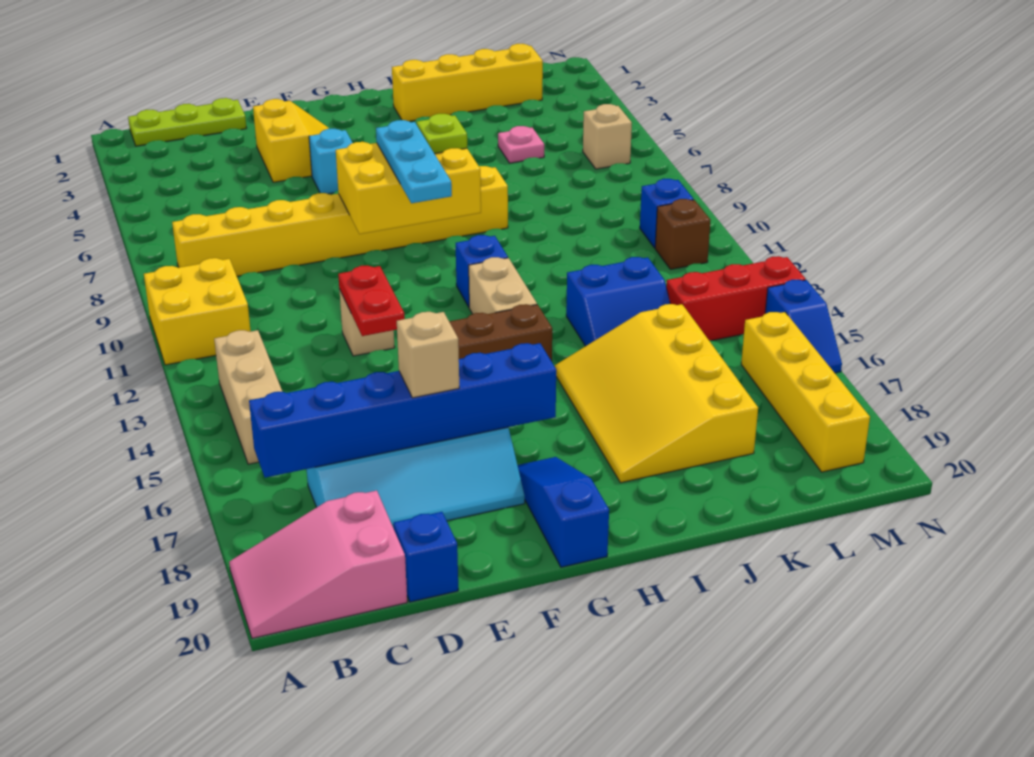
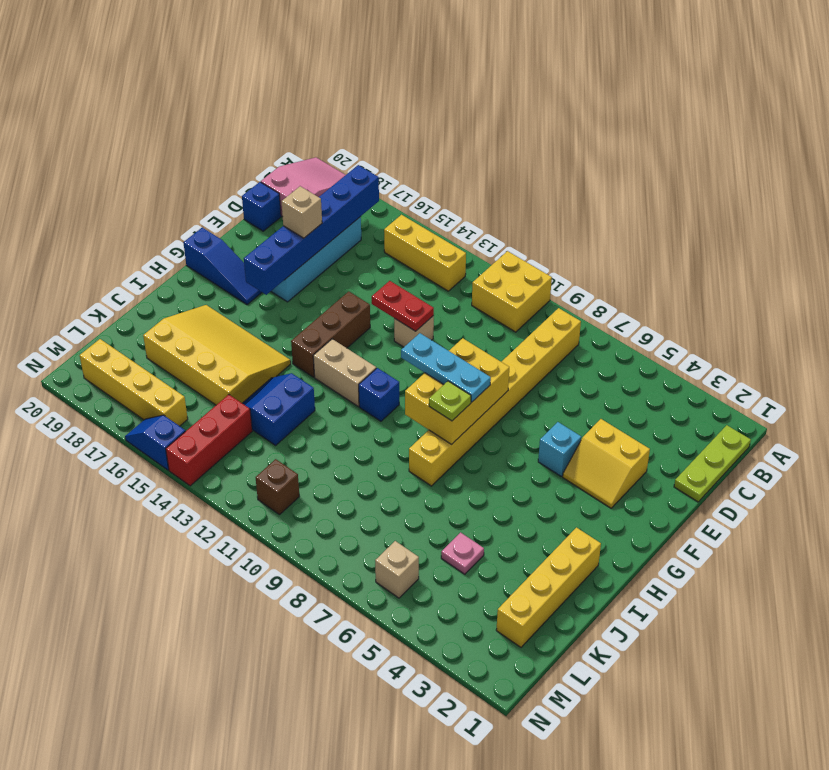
tan 1x3 brick [214,330,282,464] -> yellow 1x3 brick [384,215,466,291]
blue 1x1 brick [640,179,694,248] -> none

